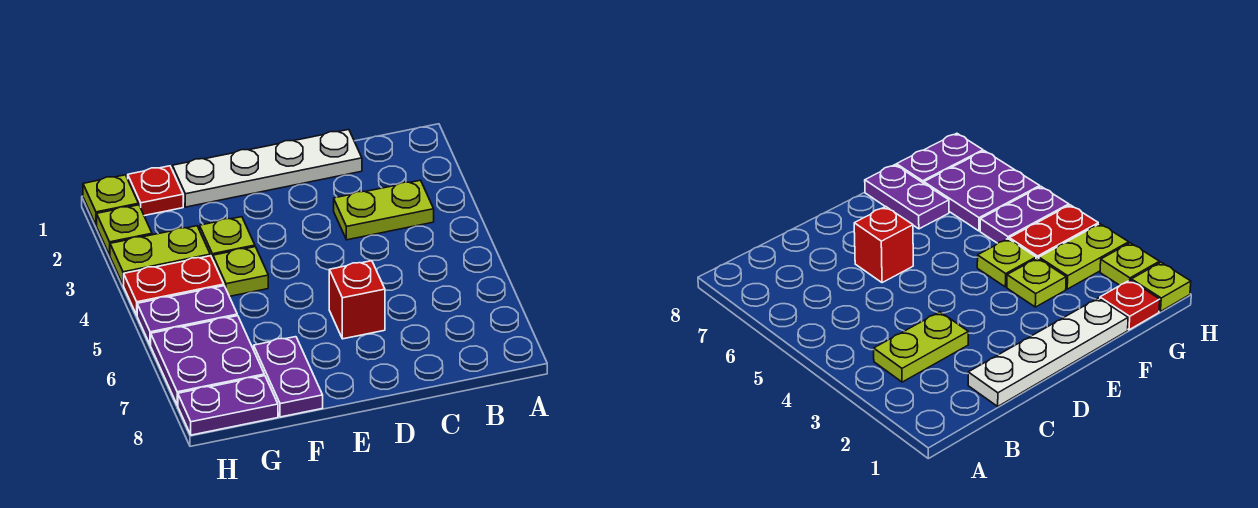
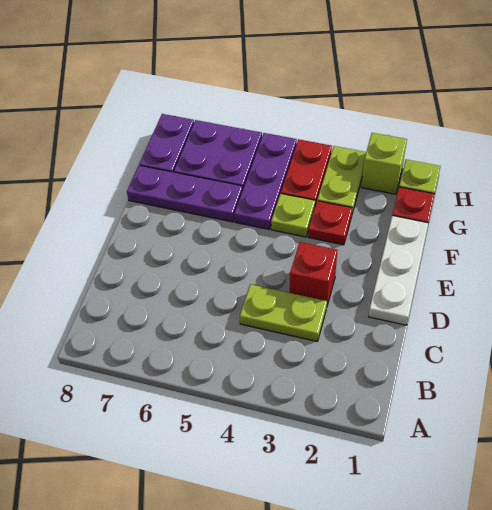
lime 1x2 plate [334,180,434,240] -> lime 1x2 plate turned to [240,284,327,341]
white 1x4 plate [172,130,362,207] -> white 1x3 plate [368,216,428,325]
red 1x1 brick [329,261,385,339] -> red 1x1 brick moved to [290,242,337,305]
lime 1x1 plate [200,217,255,259] -> red 1x1 plate [308,201,352,245]
purple 1x2 plate [254,337,323,417] -> purple 1x3 plate [127,166,243,222]
purple 1x2 plate [137,286,237,345] -> purple 1x3 plate [234,133,297,229]
lime 1x1 plate [97,205,152,255] -> lime 1x1 brick [361,133,407,194]

